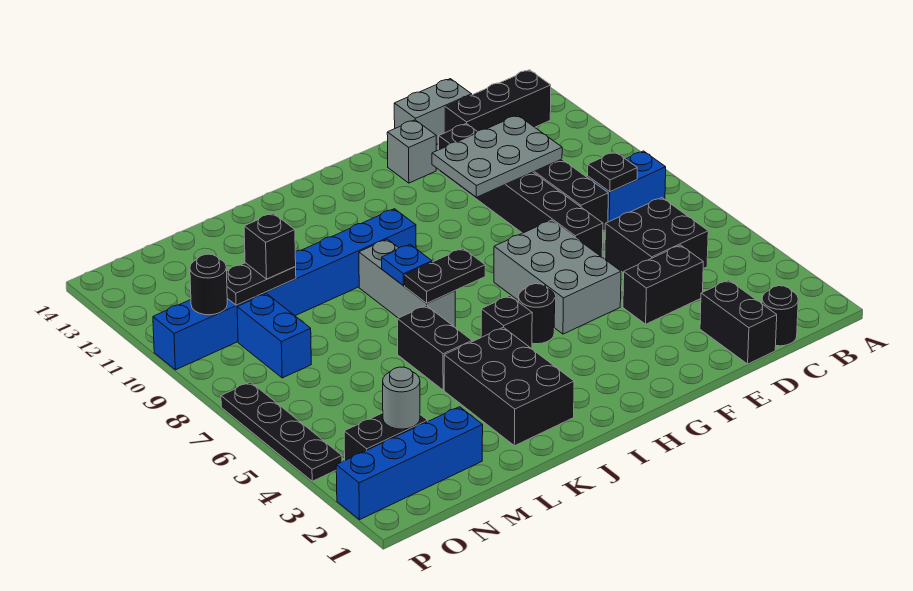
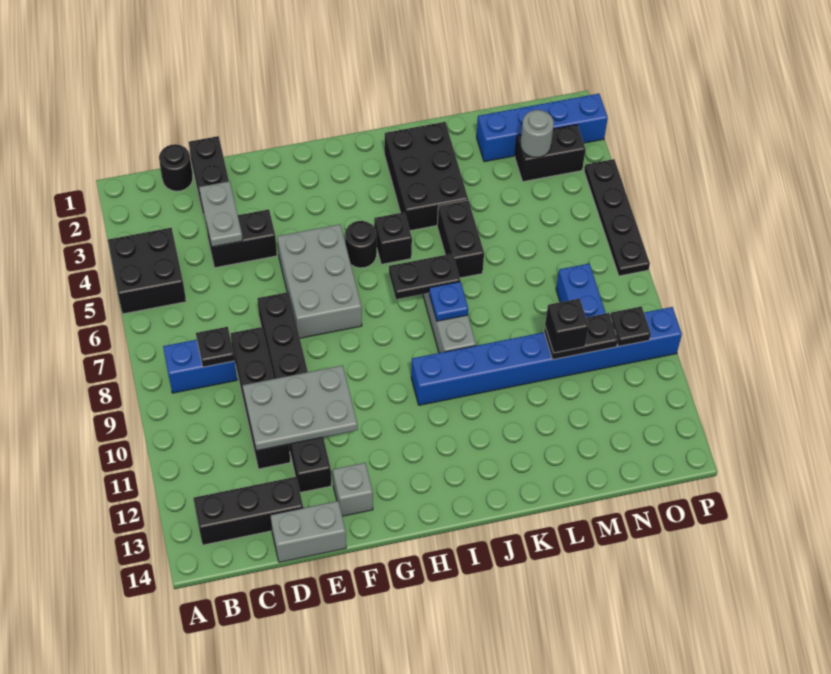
black 2x2 brick [605,198,708,273] -> black 2x2 brick moved to [108,228,186,314]
none -> grey 1x2 plate [199,181,243,247]
black 1x1 round brick [190,254,227,315] -> black 1x1 plate [610,307,651,346]

